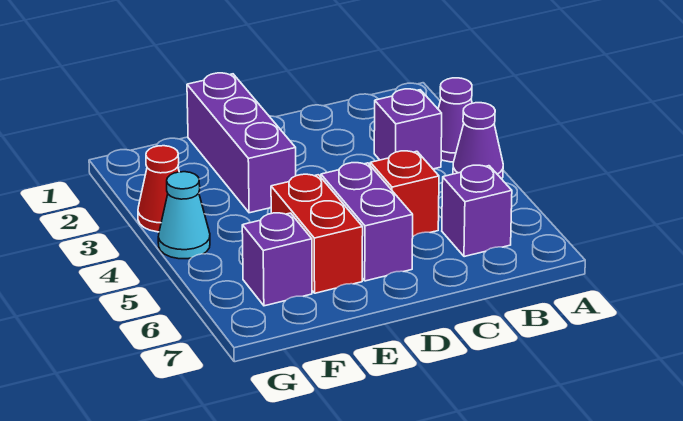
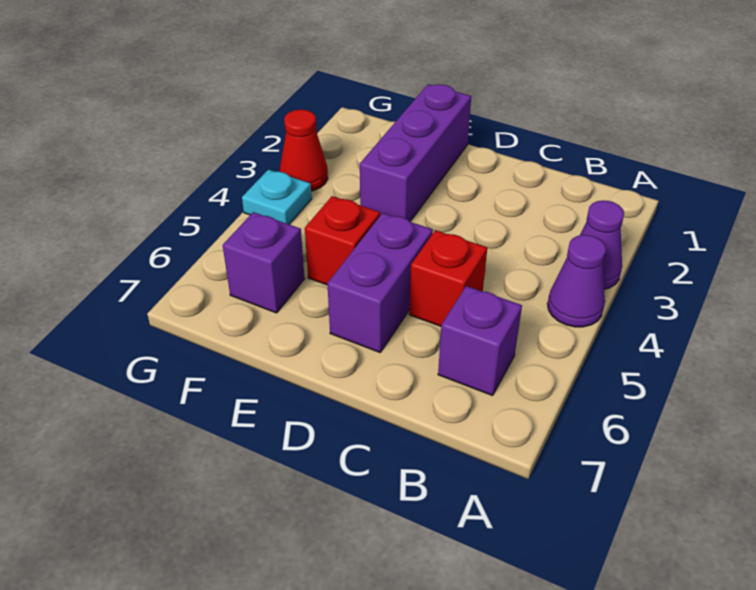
purple 1x1 brick [374,89,442,169] -> none
red 1x2 brick [271,174,363,293] -> red 1x1 brick [305,196,380,285]
cyan 1x1 cone [158,172,210,259] -> cyan 1x1 plate [242,170,312,224]

